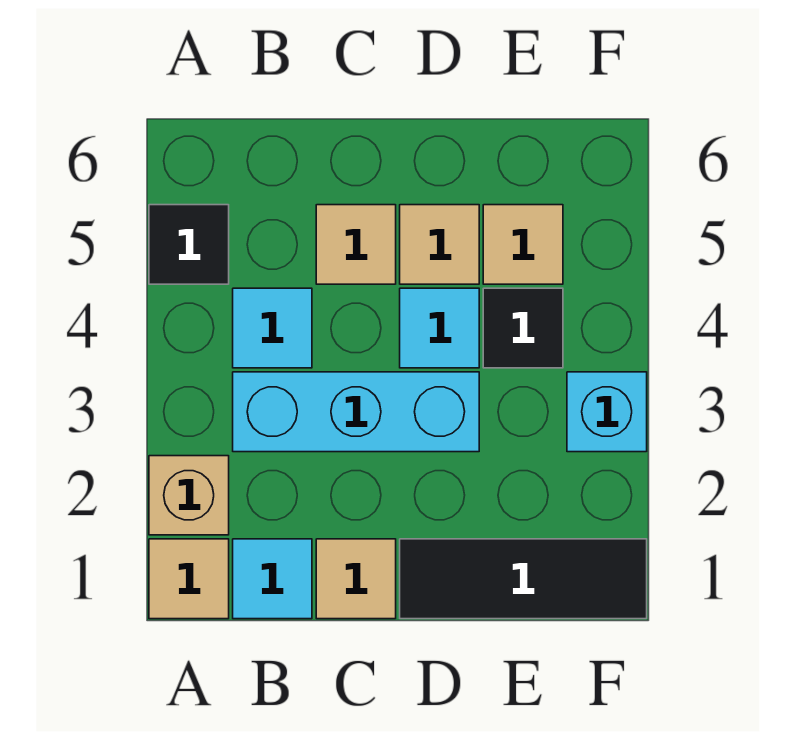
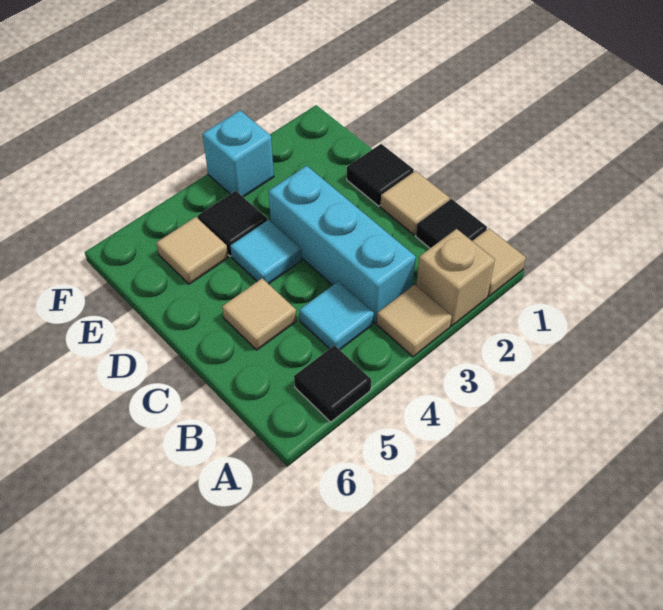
cyan 1x1 tile [233,539,312,619] -> black 1x1 tile [416,199,487,248]
black 1x3 tile [400,539,647,619] -> black 1x1 tile [347,144,414,206]
tan 1x1 tile [400,205,479,284] -> tan 1x1 tile moved to [377,285,452,357]

